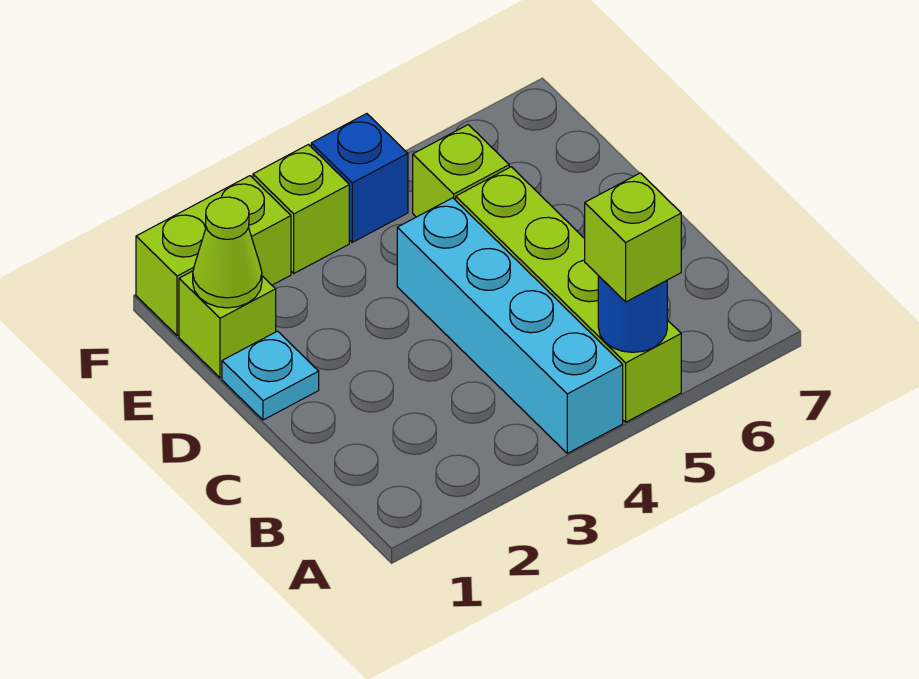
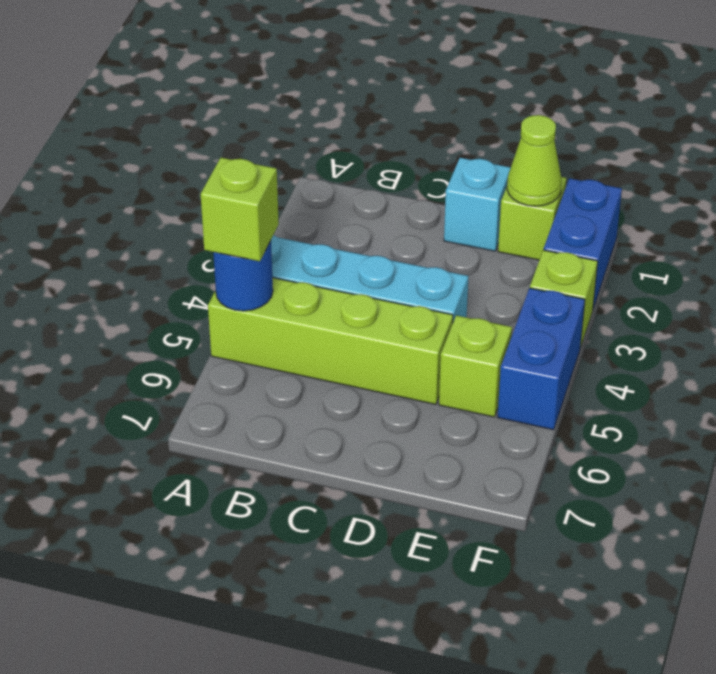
cyan 1x1 plate [222,331,319,420] -> cyan 1x1 brick [444,158,511,251]
lime 1x2 brick [136,176,291,336] -> blue 1x2 brick [544,178,622,309]
blue 1x1 brick [311,114,408,242] -> blue 1x2 brick [497,288,585,430]

